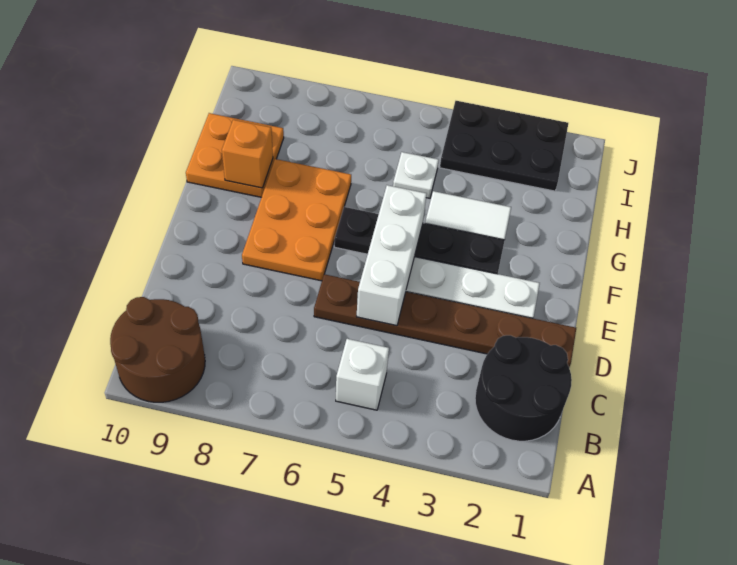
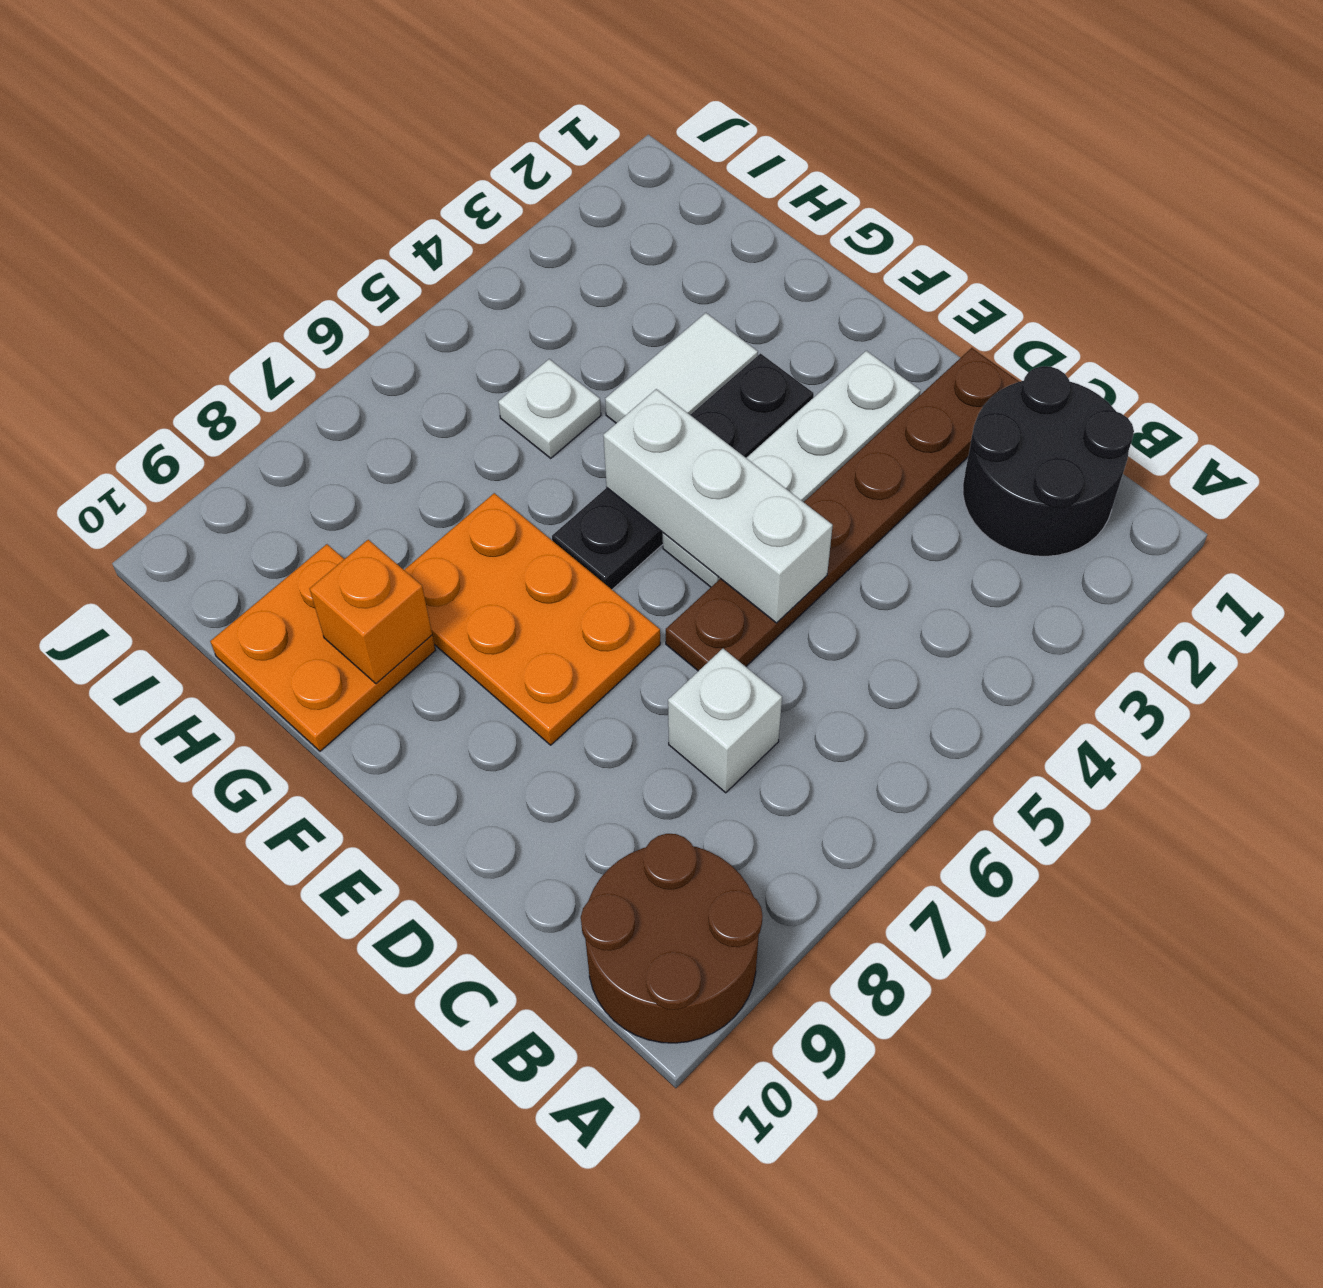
white 1x1 brick [336,339,389,410] -> white 1x1 brick moved to [668,649,782,793]
black 2x3 plate [440,101,568,191] -> none

